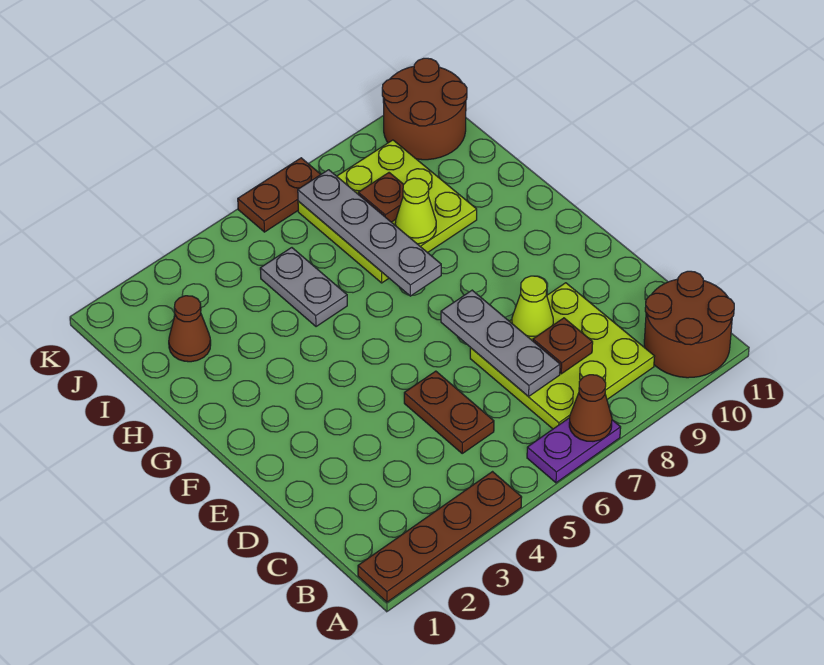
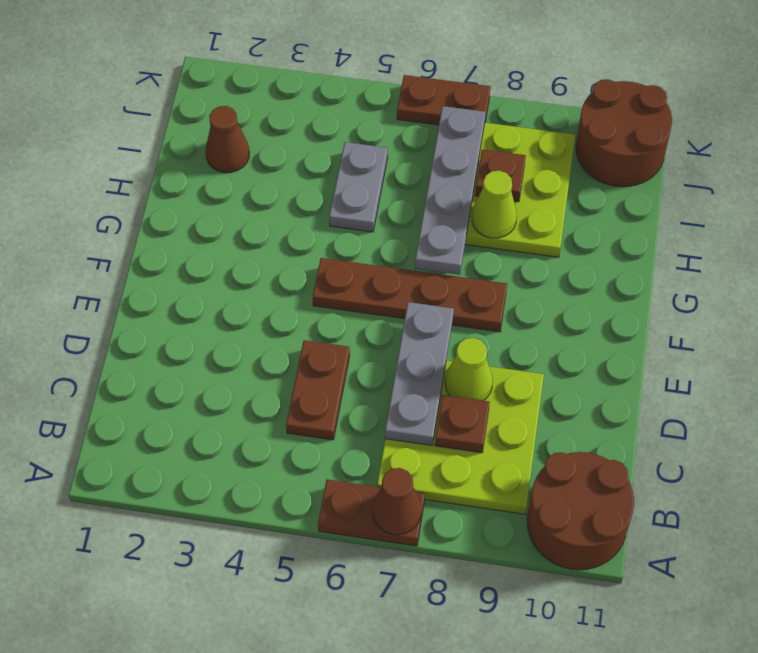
brown 1x4 plate [358,472,522,602] -> brown 1x4 plate moved to [313,258,507,332]
purple 1x2 plate [527,418,621,483] -> brown 1x2 plate [318,479,425,546]

